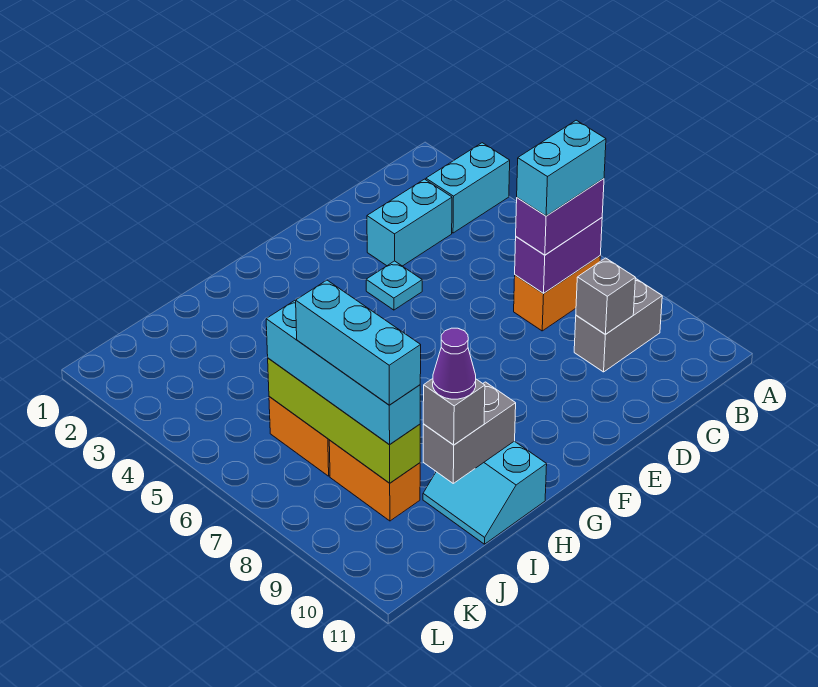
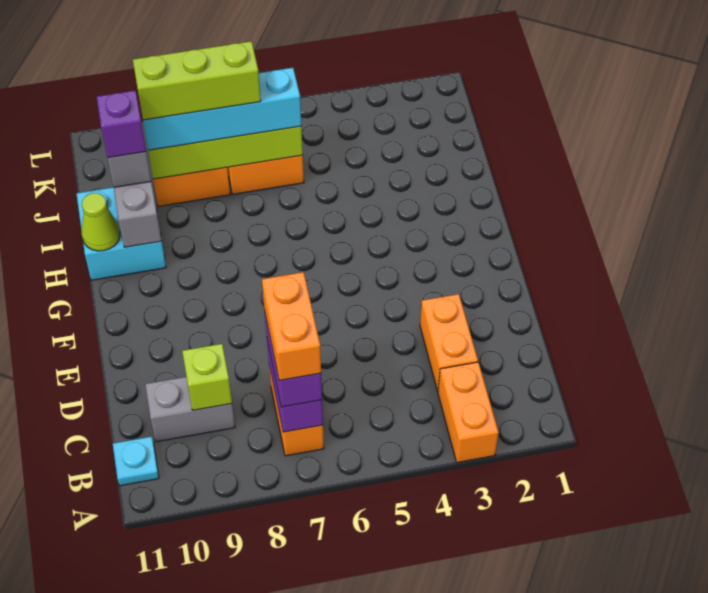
cyan 1x2 brick [426,143,510,233] -> orange 1x2 brick [438,362,499,463]
cyan 1x2 brick [517,120,606,216] -> orange 1x2 brick [262,272,321,380]
grey 1x2 brick [574,279,662,372] -> grey 1x2 brick turned to [145,377,235,442]
cyan 1x2 brick [367,179,452,266] -> orange 1x2 brick [420,294,478,391]
grey 1x1 brick [576,258,636,335] -> lime 1x1 brick [182,344,232,410]
cyan 1x1 plate [366,261,422,310] -> cyan 1x1 plate moved to [113,436,159,486]
cyan 2x2 slope [423,441,547,544] -> cyan 2x2 brick [76,187,166,280]
none -> lime 1x1 cone [82,193,120,251]
purple 1x1 cone [433,328,476,399] -> purple 1x1 brick [97,90,146,158]
cyan 1x3 brick [296,280,421,405] -> lime 1x3 brick [133,41,261,120]

